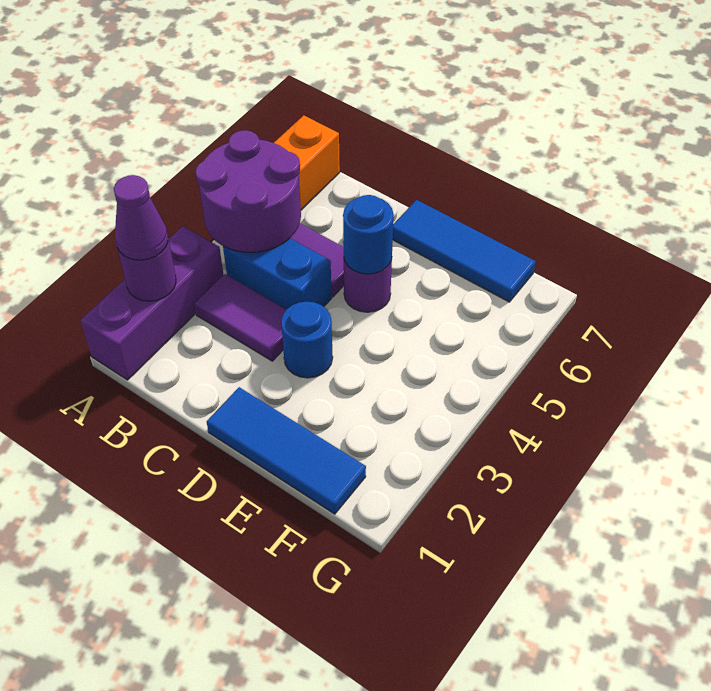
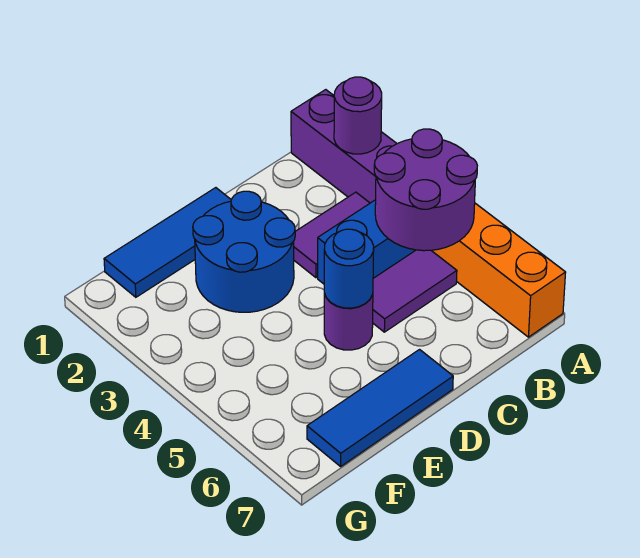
purple 1x1 cone [114,175,168,260] -> none
blue 1x1 round brick [281,302,333,378] -> blue 2x2 round brick [193,191,295,312]

